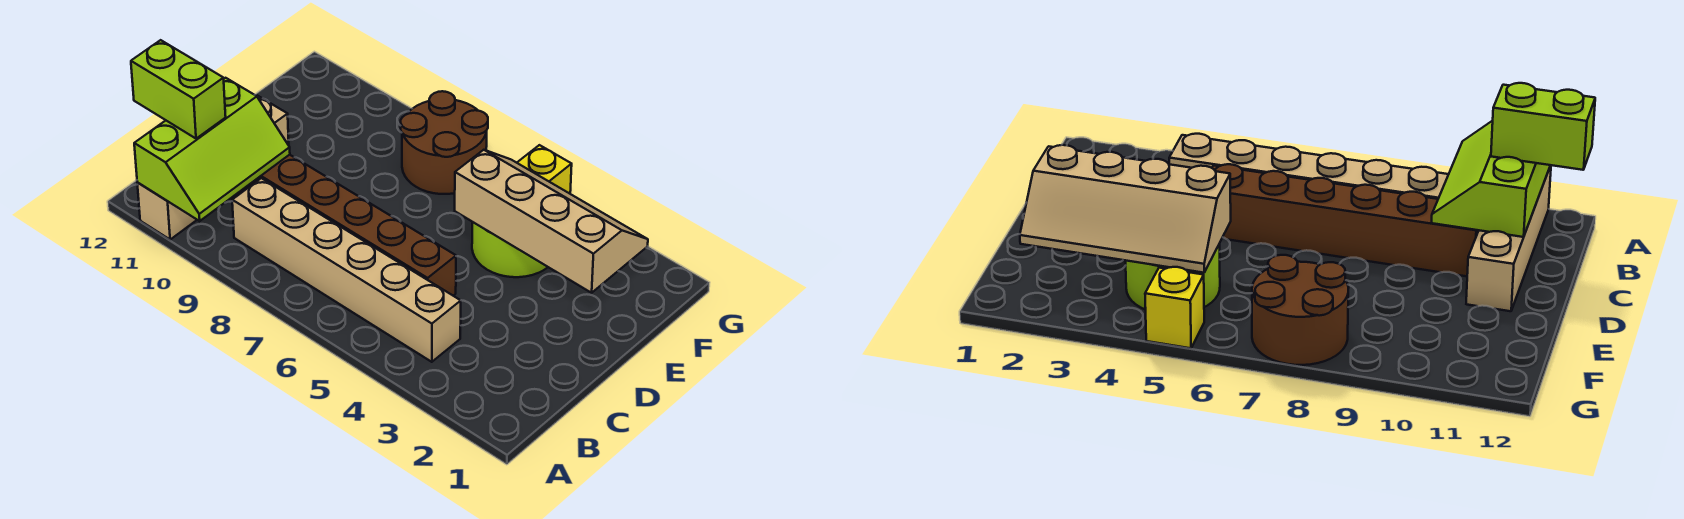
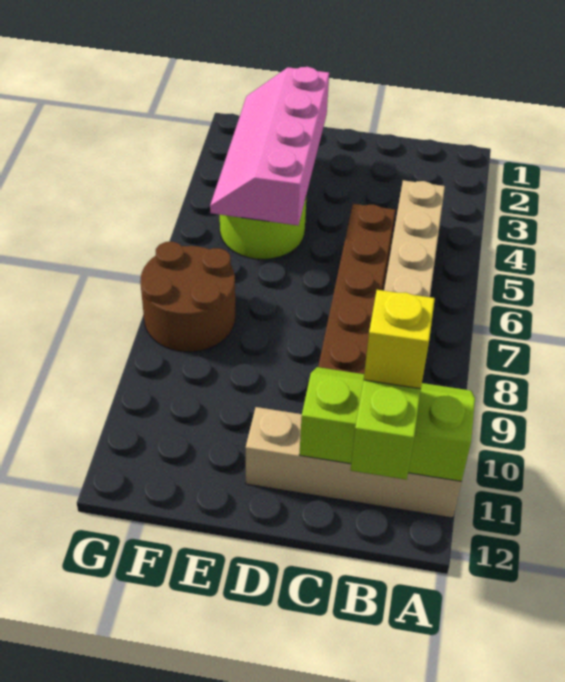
tan 2x4 slope [455,150,648,293] -> pink 2x4 slope [210,67,329,225]
yellow 1x1 brick [517,145,572,194] -> yellow 1x1 brick moved to [364,290,435,389]

